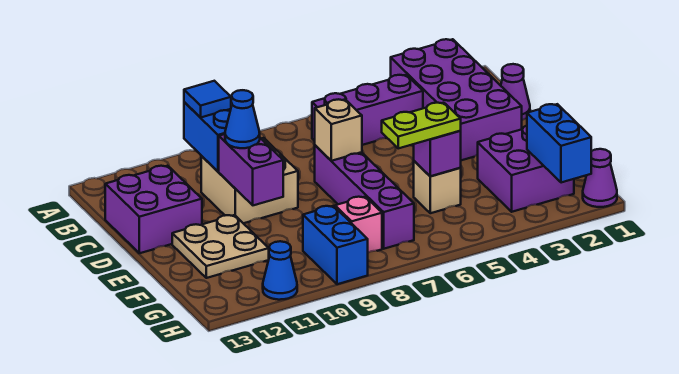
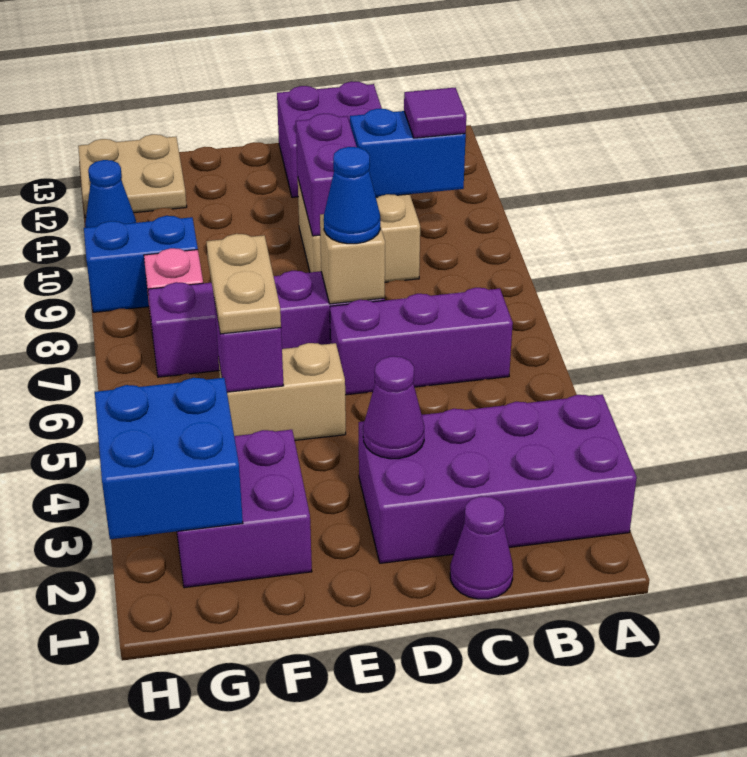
purple 1x3 brick [312,75,423,145] -> purple 1x3 brick turned to [330,288,513,395]
blue 1x1 tile [184,81,231,118] -> purple 1x1 tile [404,88,466,138]
purple 1x2 brick [219,134,283,205] -> purple 1x2 brick turned to [296,114,357,236]
blue 1x1 cone [225,90,260,148] -> blue 1x1 cone moved to [324,147,380,244]
tan 2x2 plate [172,215,269,278] -> tan 2x2 plate moved to [78,134,187,217]
tan 1x1 brick [414,161,461,213] -> tan 1x2 brick [218,343,346,440]
lime 1x2 plate [382,103,461,148] -> tan 1x2 plate [206,234,281,334]
blue 1x2 brick [527,104,591,183] -> blue 2x2 brick [95,378,243,539]
purple 1x1 cone [583,149,617,207] -> purple 1x1 cone moved to [363,356,424,459]

